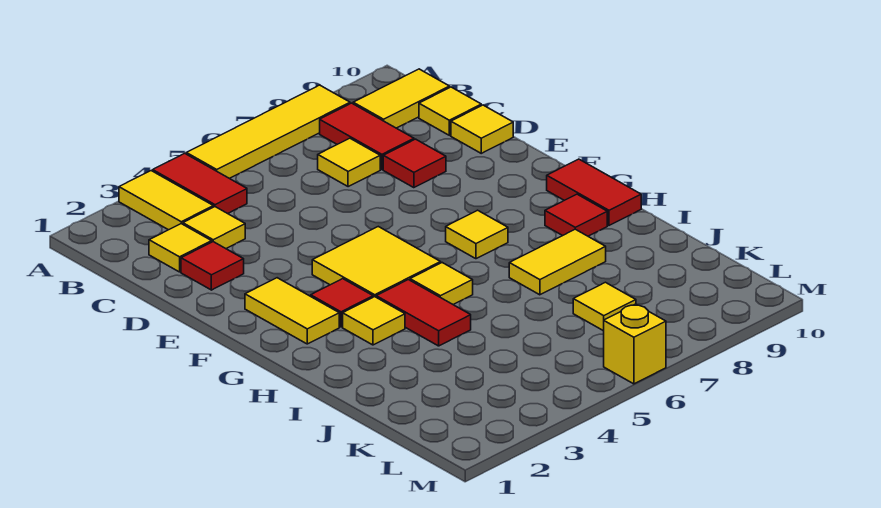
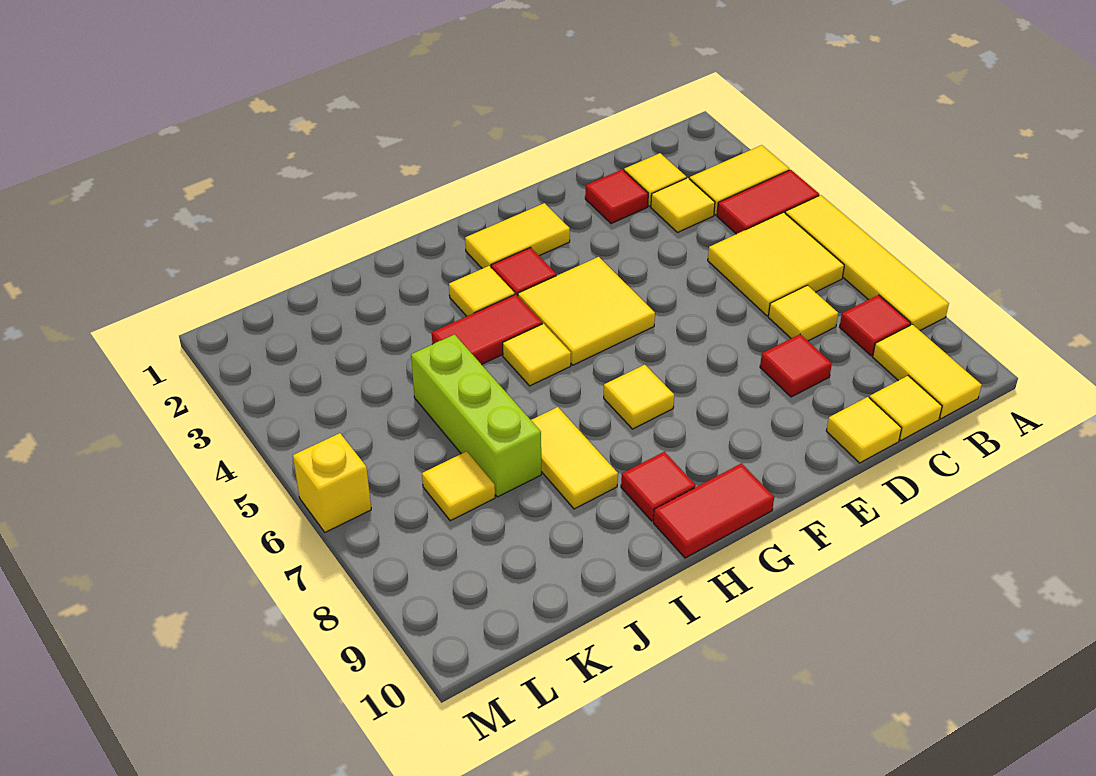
none -> yellow 2x2 tile [708,212,844,316]
red 1x2 tile [320,103,414,170] -> red 1x1 tile [840,295,911,356]
none -> lime 1x3 brick [411,334,541,497]

